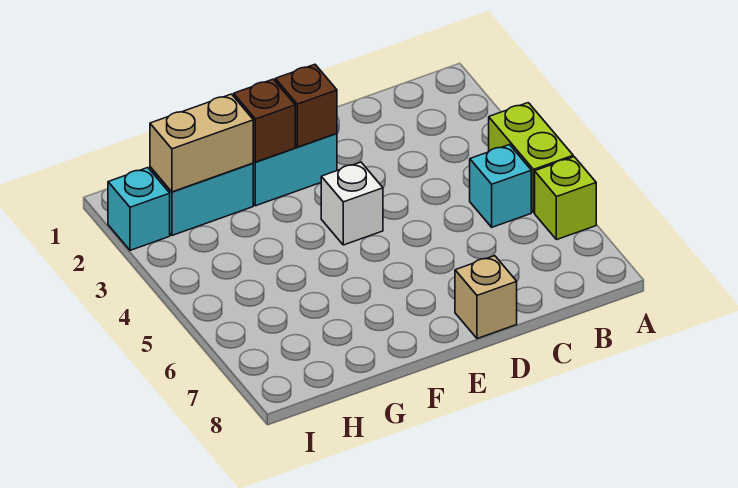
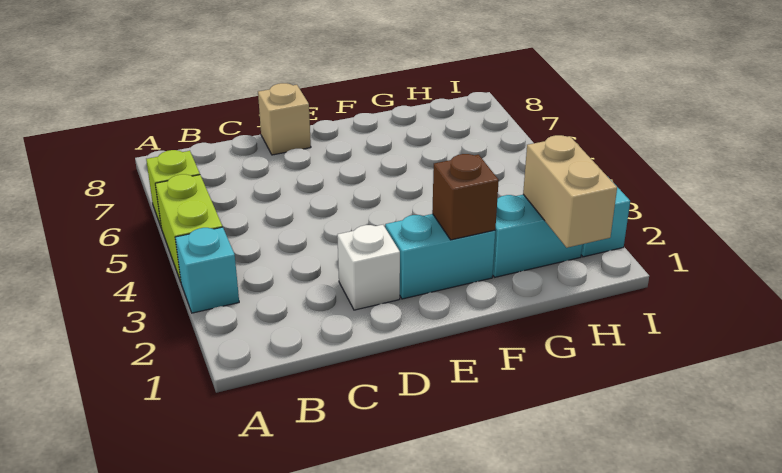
cyan 1x1 brick [470,145,531,227] -> cyan 1x1 brick moved to [175,227,239,313]
brown 1x1 brick [275,64,337,147] -> none
white 1x1 brick [321,162,383,245] -> white 1x1 brick moved to [337,225,400,310]
tan 1x2 brick [150,94,253,192] -> tan 1x2 brick turned to [523,135,617,248]

